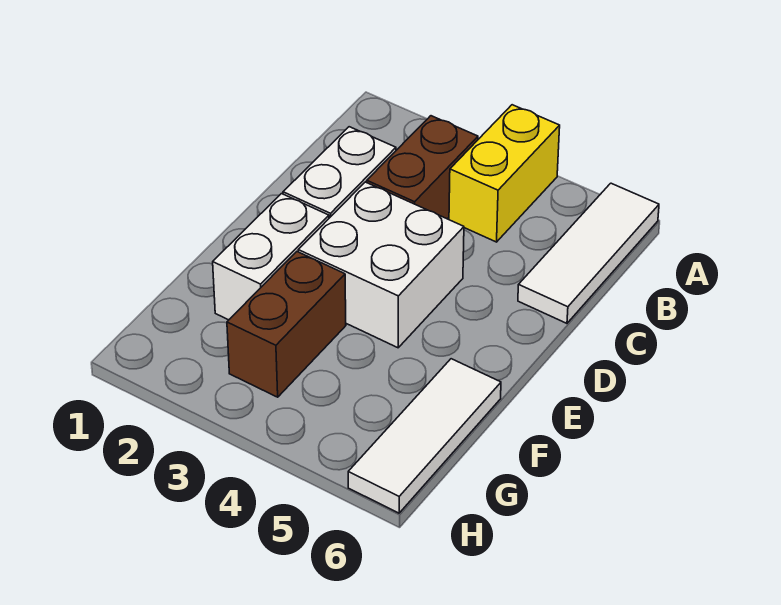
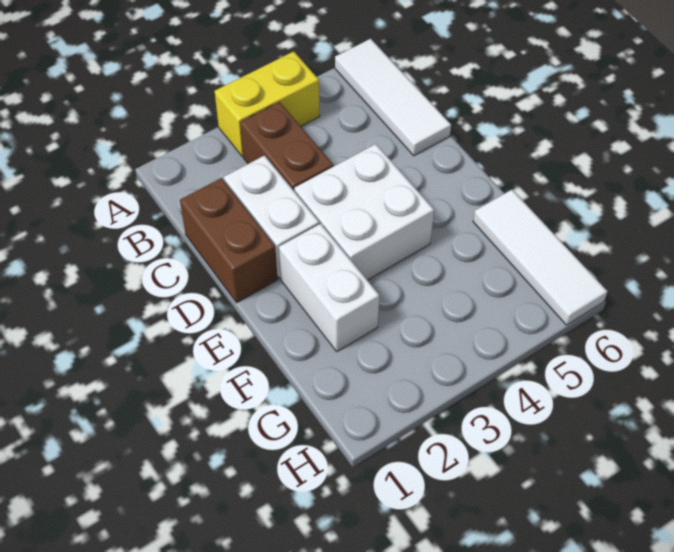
yellow 1x2 brick [449,105,560,242] -> yellow 1x2 brick turned to [215,51,319,157]
brown 1x2 brick [227,252,346,397] -> brown 1x2 brick moved to [180,178,278,302]

